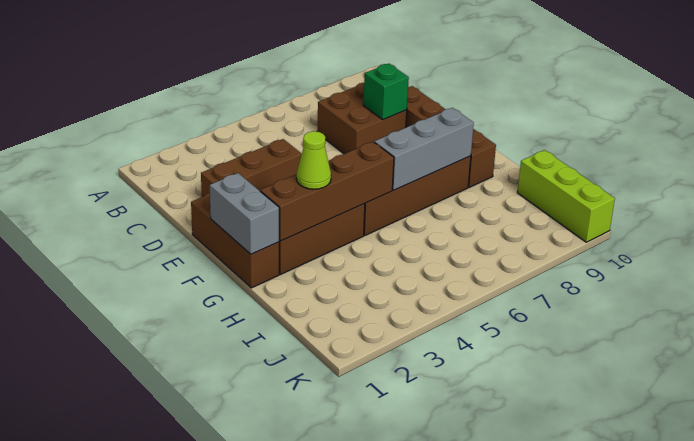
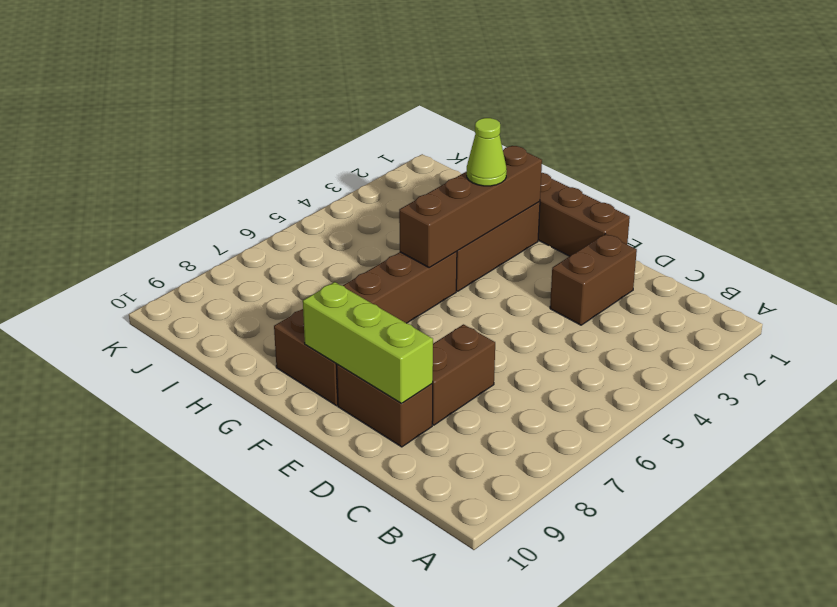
brown 2x2 brick [317,83,407,154] -> brown 1x2 brick [432,324,495,425]
brown 1x3 brick [201,139,302,197] -> brown 1x2 brick [550,234,637,325]
green 1x1 brick [363,64,409,120] -> none
grey 1x2 brick [210,173,279,254] -> none
grey 1x3 brick [374,108,474,190] -> none
lime 1x3 brick [517,150,615,242] -> lime 1x3 brick moved to [303,282,433,403]

